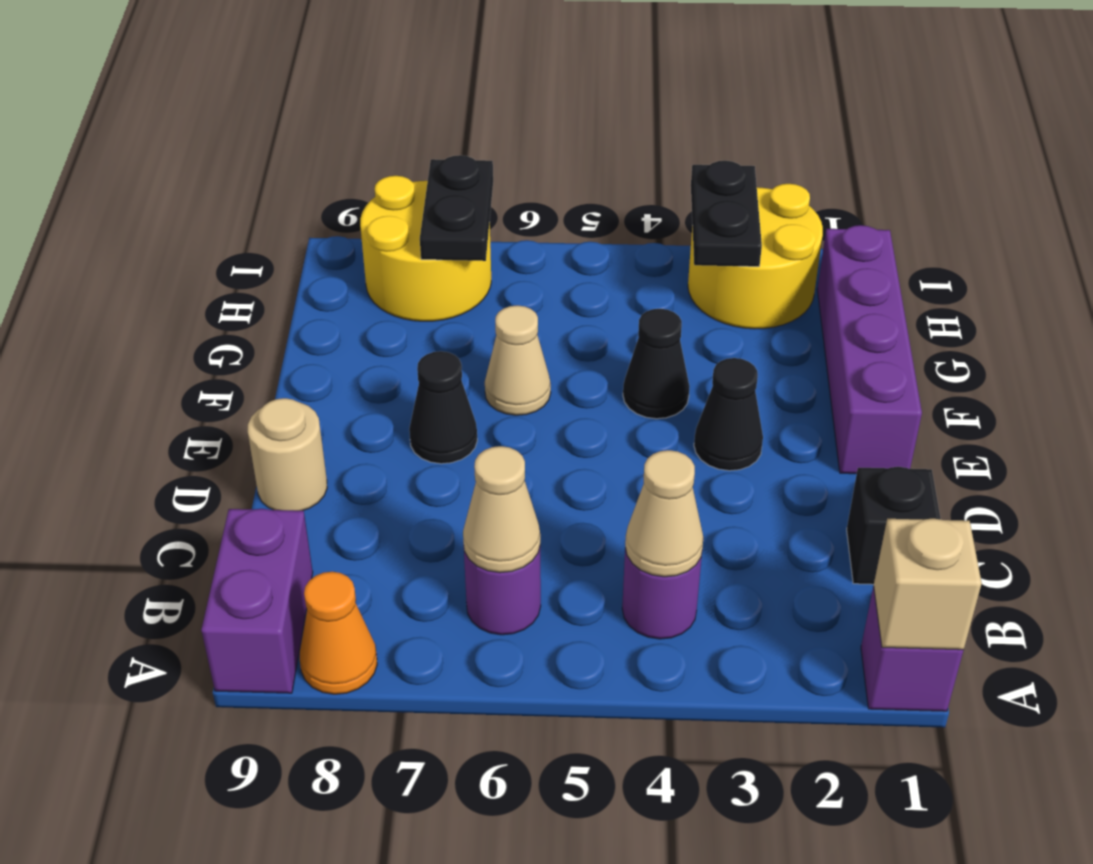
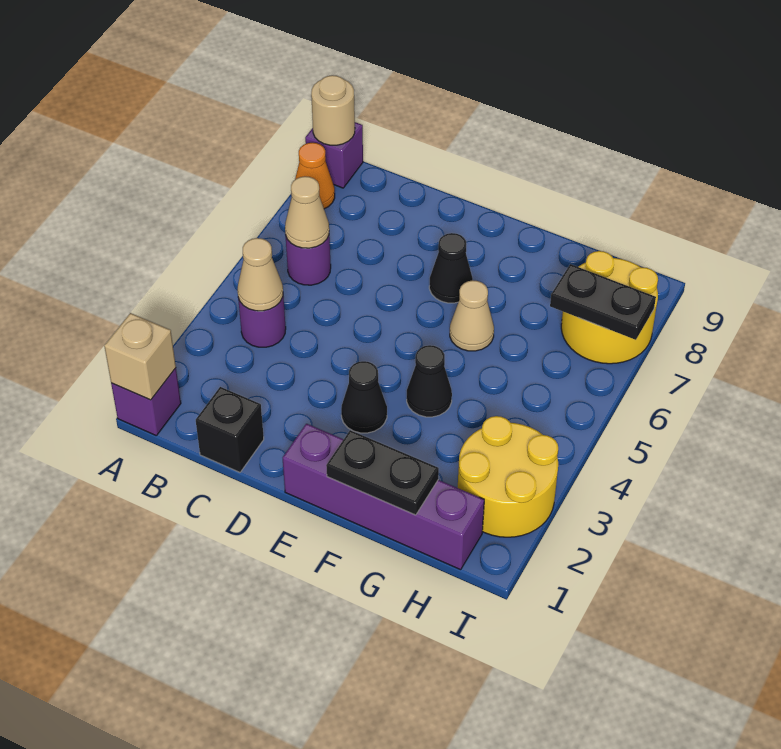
purple 1x2 brick [201,509,313,693] -> purple 1x1 brick [305,122,363,188]
tan 1x1 round brick [248,398,327,511] -> tan 1x1 round brick moved to [311,75,355,145]
black 1x2 plate [691,161,762,267] -> black 1x2 plate moved to [326,430,439,515]

